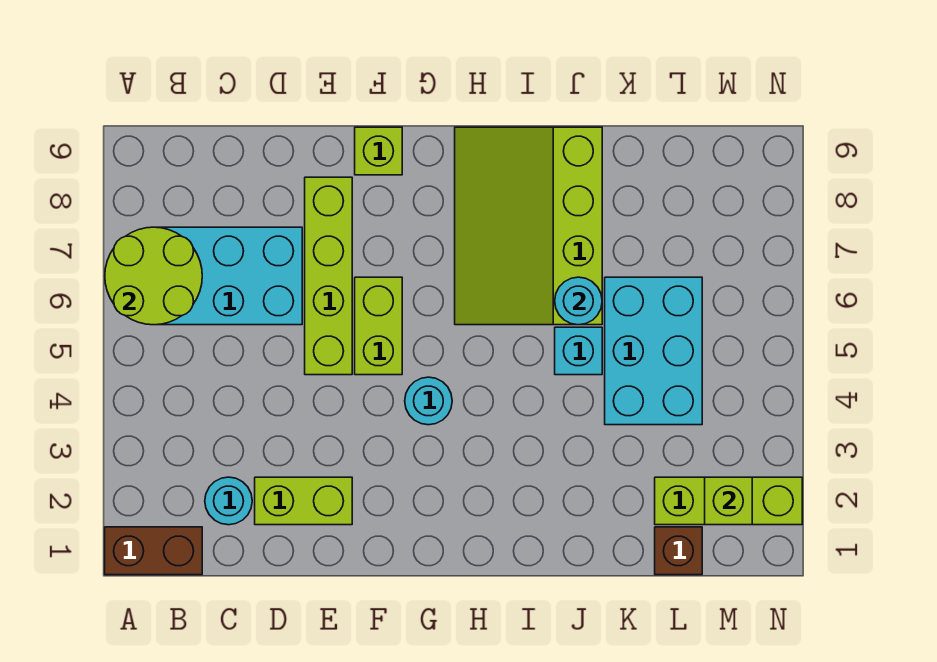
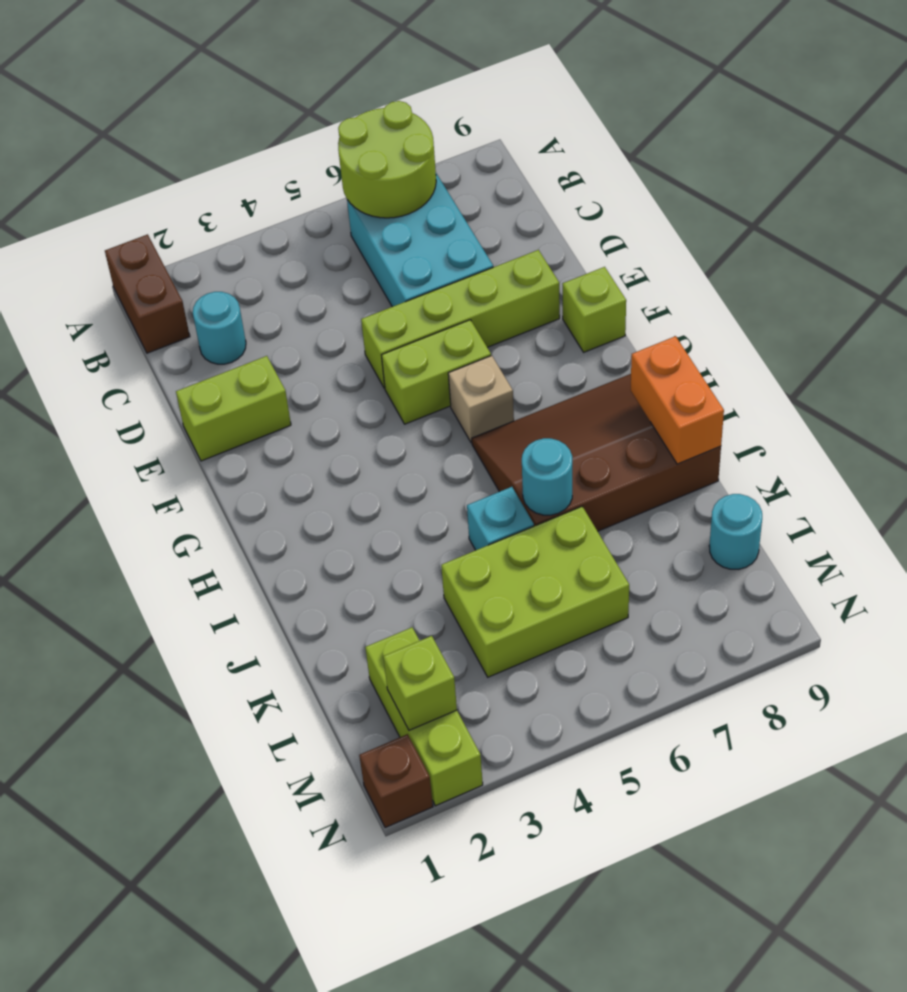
lime 1x2 brick [255,477,352,525] -> lime 1x2 brick turned to [176,356,291,461]
cyan 1x1 round brick [405,377,452,425] -> cyan 1x1 round brick moved to [709,494,762,569]
none -> tan 1x1 brick [448,355,514,443]
lime 3x4 slope [455,127,602,325] -> brown 3x4 slope [472,374,721,531]
none -> orange 1x2 brick [631,336,724,464]
cyan 2x3 brick [605,277,702,425] -> lime 2x3 brick [441,507,629,677]
brown 1x1 brick [655,527,702,575] -> brown 1x1 brick moved to [359,734,433,828]

